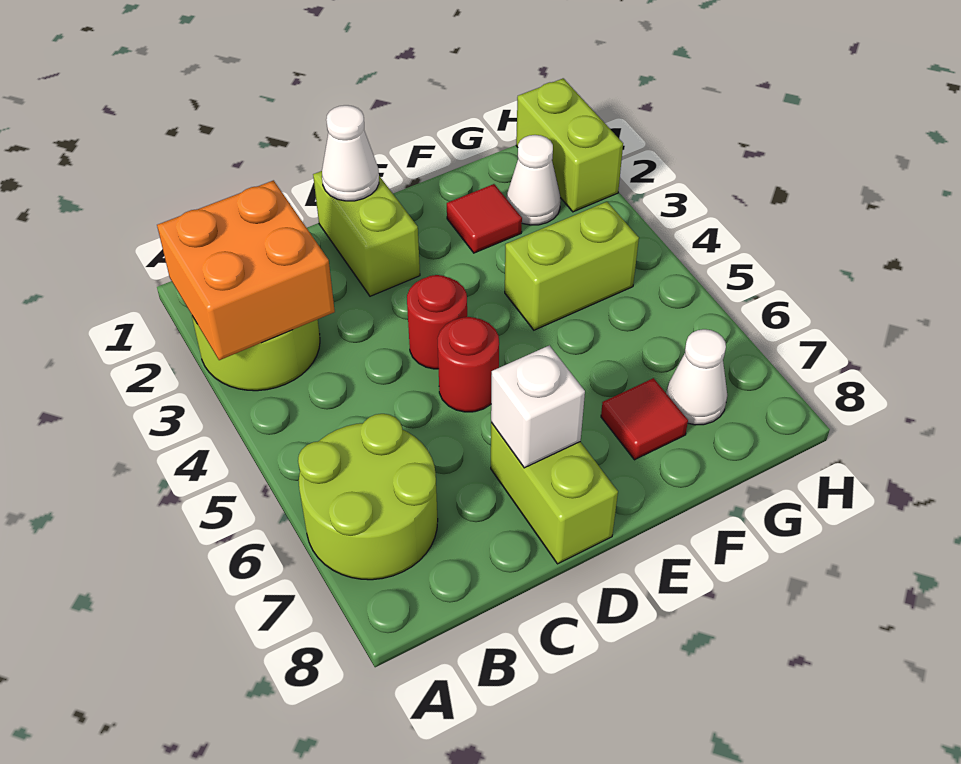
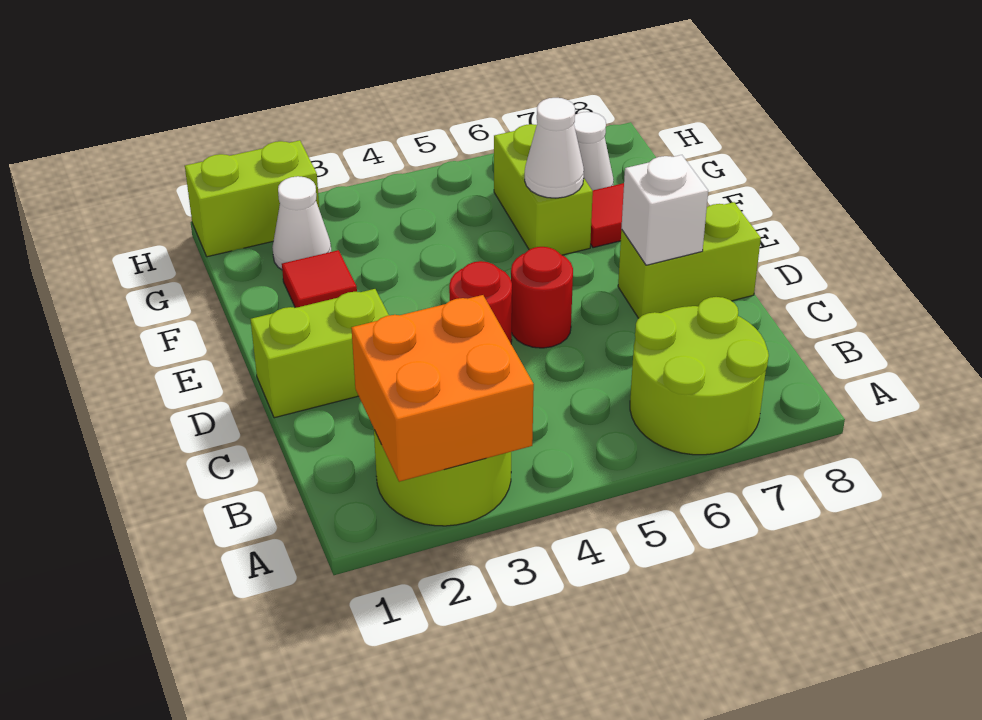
white 1x1 cone [322,105,379,201] -> white 1x1 cone moved to [525,98,584,198]
lime 1x2 brick [505,202,639,330] -> lime 1x2 brick moved to [494,124,593,255]

